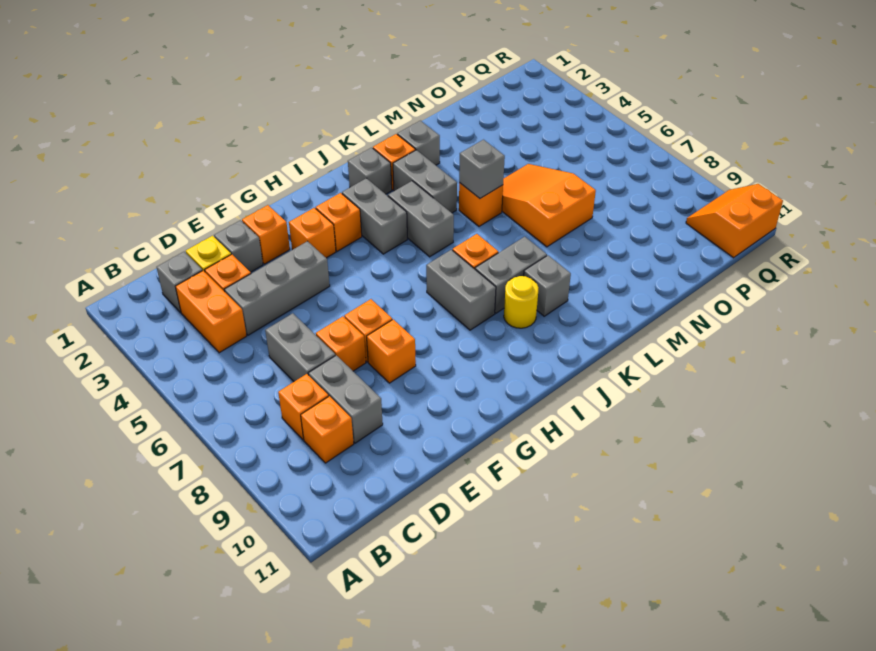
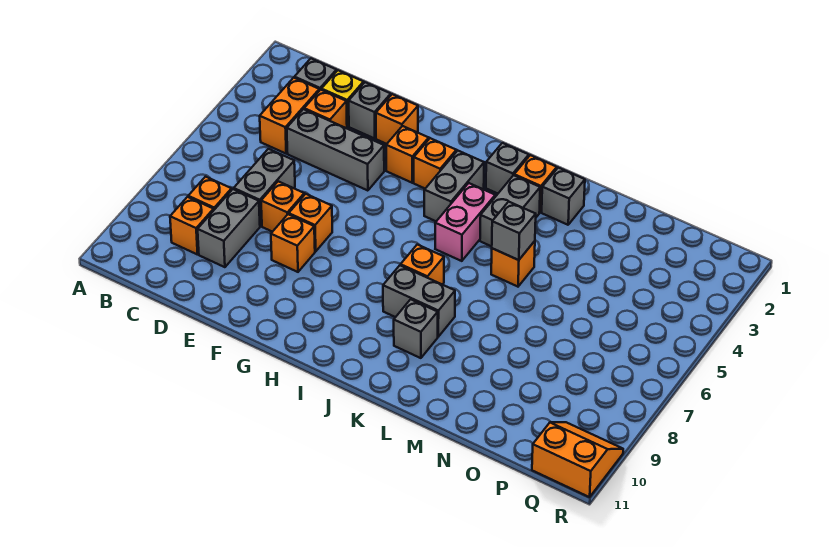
grey 1x2 brick [426,250,496,330] -> none
grey 1x2 brick [388,181,454,257] -> pink 1x2 brick [435,183,495,261]
yellow 1x1 round brick [504,276,538,328] -> none
orange 2x3 slope [502,164,596,247] -> none

